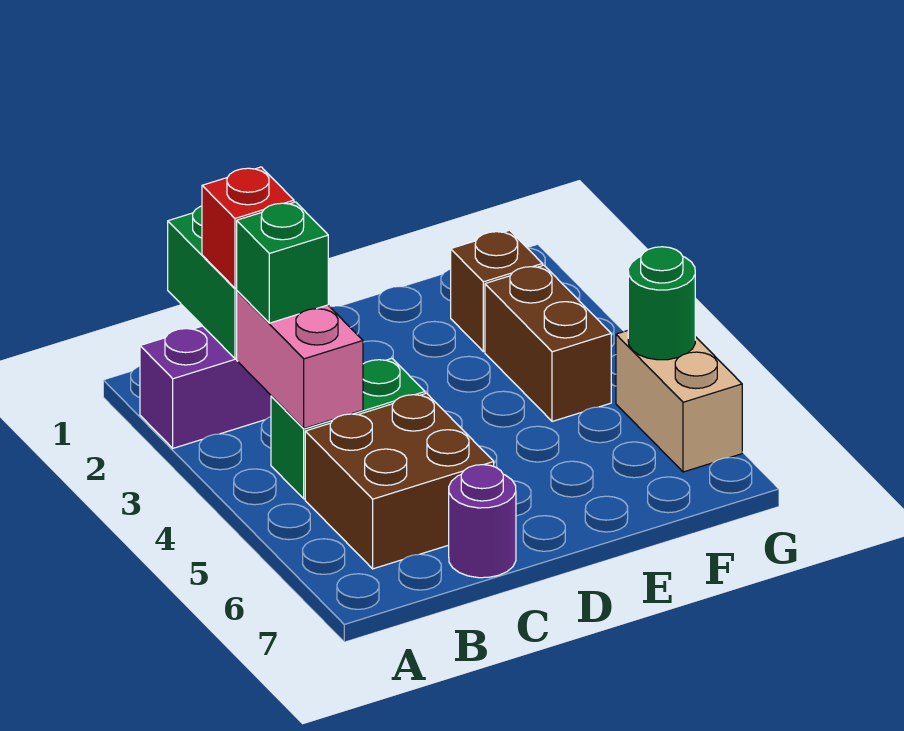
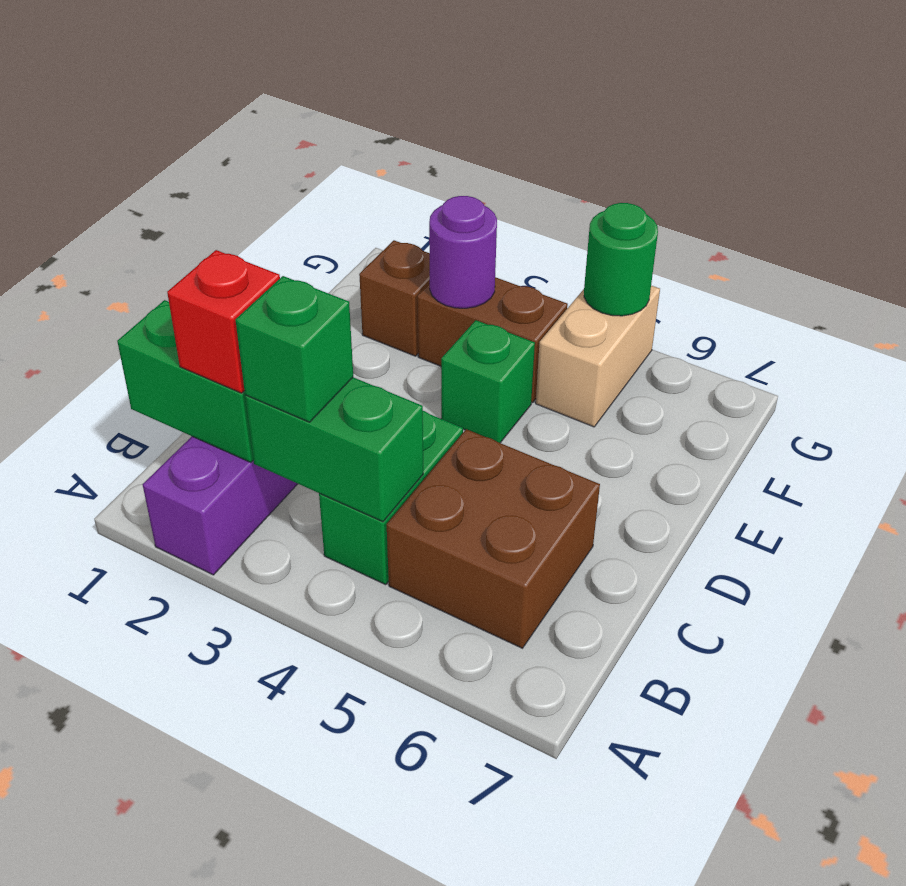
pink 1x2 brick [237,291,363,428] -> green 1x2 brick [245,377,423,522]
purple 1x1 round brick [449,465,516,578] -> purple 1x1 round brick moved to [429,196,497,308]
none -> green 1x1 brick [441,320,535,443]
tan 1x2 brick [616,331,742,472] -> tan 1x2 brick turned to [536,286,660,427]

